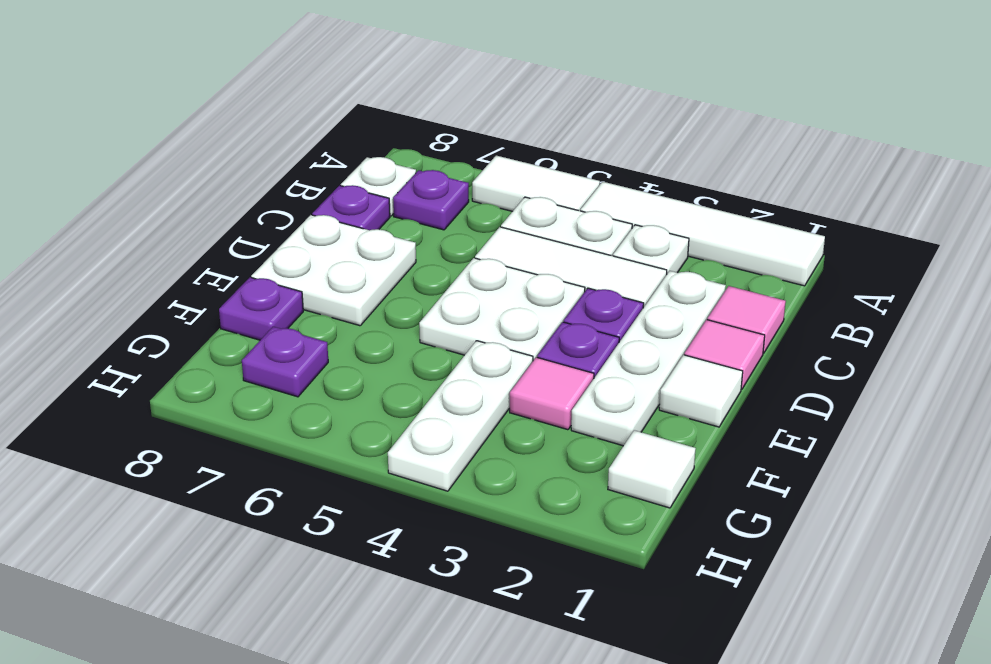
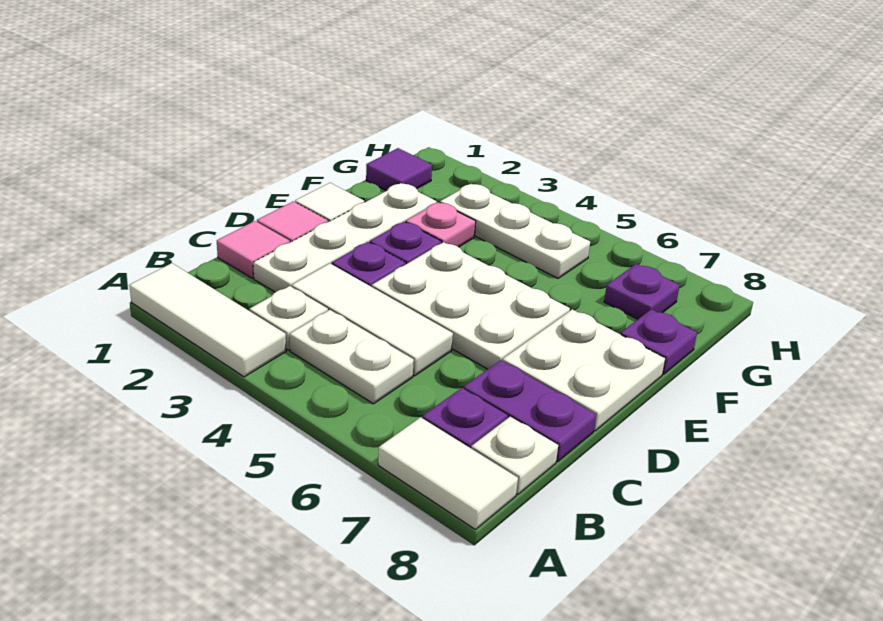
white 1x4 tile [580,182,825,286] -> white 1x3 tile [129,263,286,377]
white 1x2 tile [472,156,600,211] -> white 1x2 tile moved to [378,417,518,529]
purple 1x1 plate [312,185,390,230] -> purple 1x2 plate [464,360,596,462]
white 2x2 plate [419,258,585,361] -> white 2x3 plate [372,242,570,369]
pink 1x1 tile [510,357,594,430] -> pink 1x1 plate [406,202,476,247]
white 1x3 plate [388,341,533,491] -> white 1x3 plate turned to [440,184,590,278]
white 1x1 tile [608,430,696,508] -> purple 1x1 tile [366,148,432,191]

